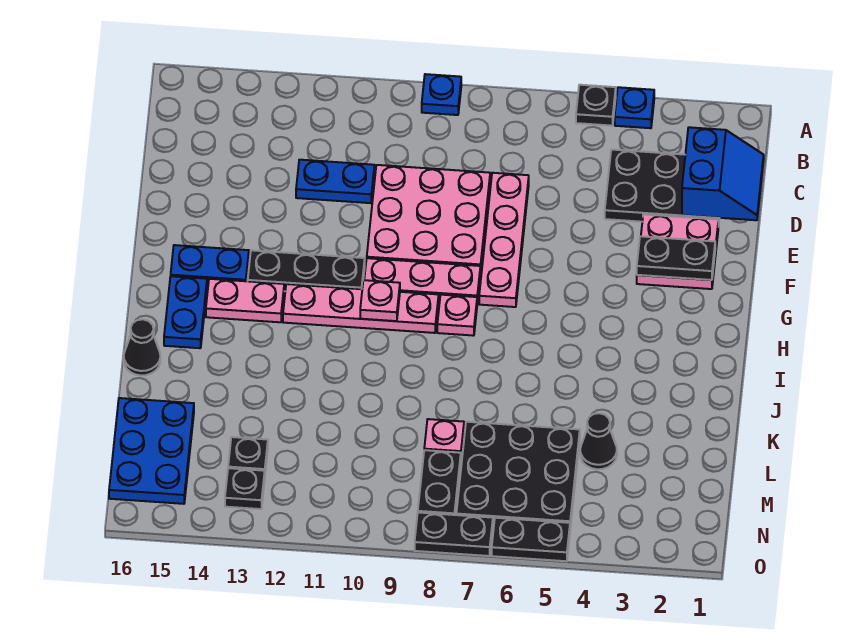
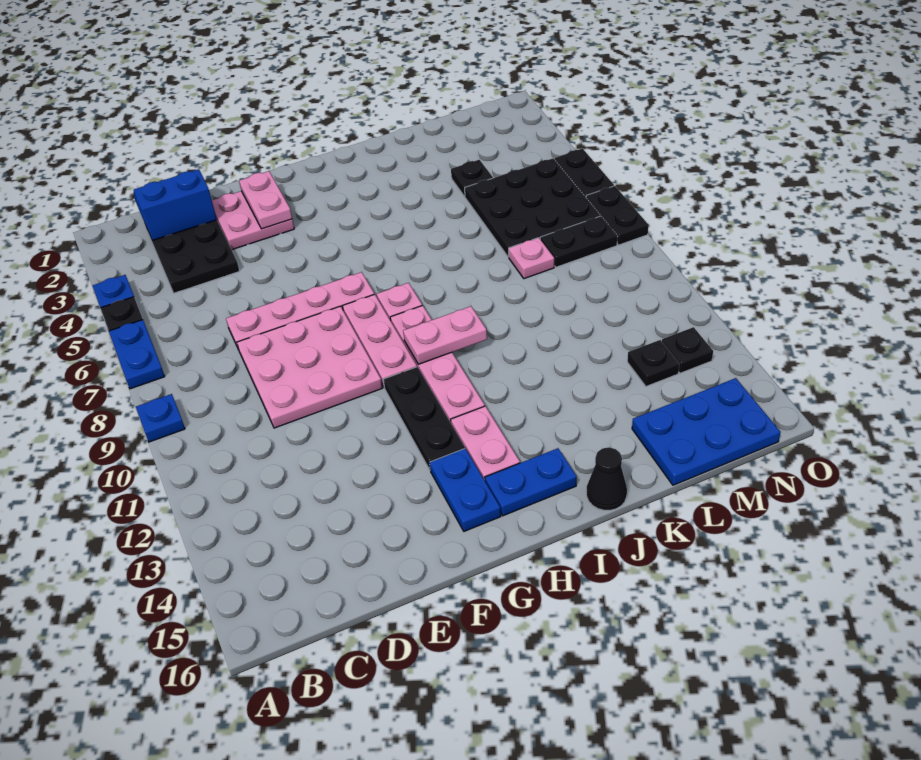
blue 1x2 plate [296,160,374,203] -> blue 1x2 plate moved to [109,320,165,389]
black 1x2 plate [637,236,715,280] -> pink 1x2 plate [239,171,292,229]
pink 1x1 plate [360,280,400,321] -> pink 1x2 plate [403,306,487,364]
black 1x1 cone [580,413,617,469] -> black 1x1 plate [451,160,493,197]

